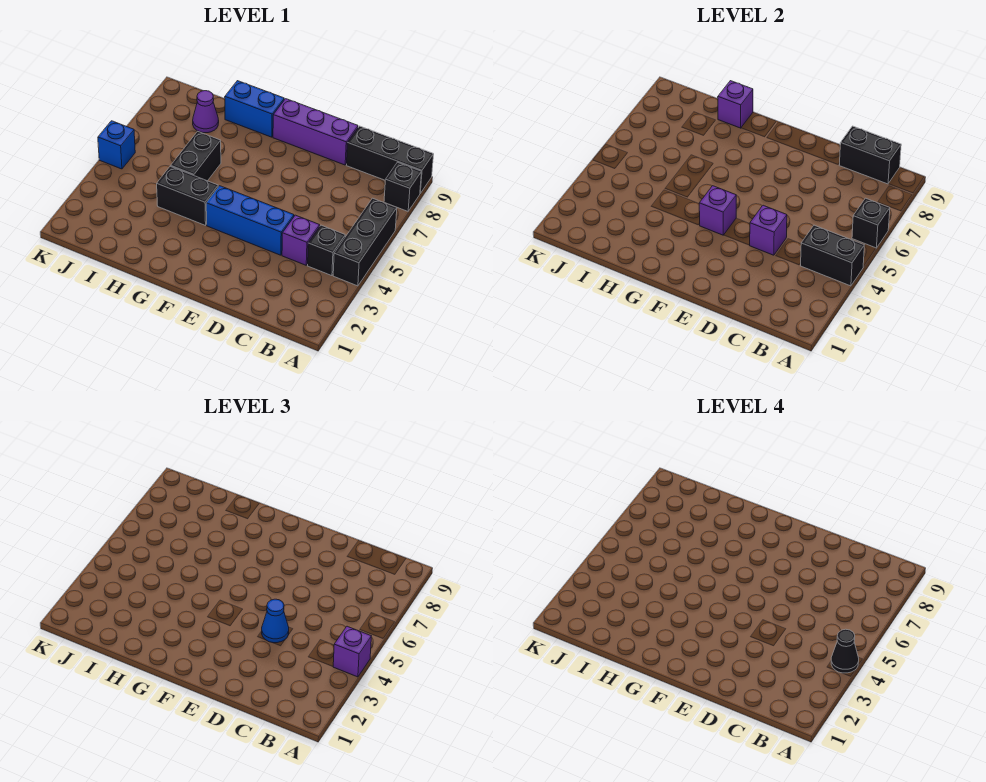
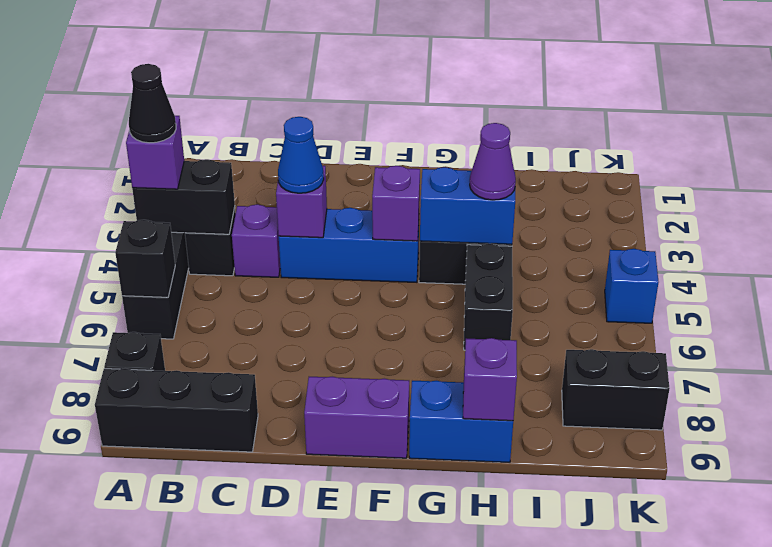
black 1x2 brick [839,126,901,184] -> black 1x2 brick moved to [562,349,670,430]
purple 1x3 brick [273,99,358,165] -> purple 1x2 brick [304,377,409,458]
none -> blue 1x2 brick [420,167,515,244]
purple 1x1 cone [193,91,219,133] -> purple 1x1 cone moved to [470,123,516,200]

